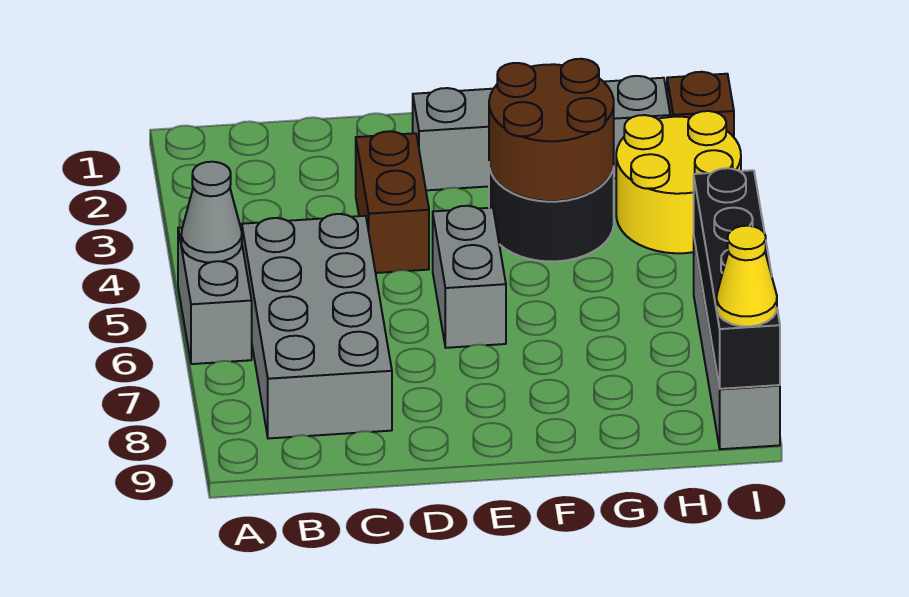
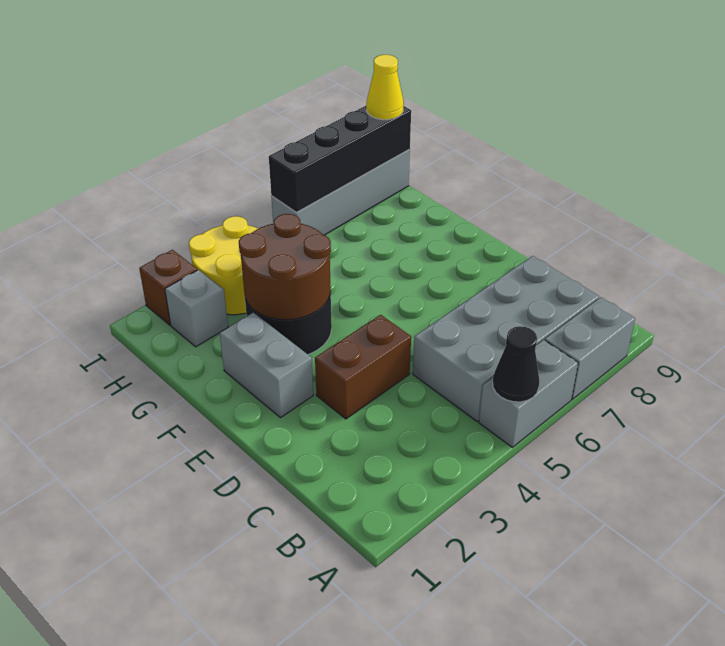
grey 1x1 cone [181,162,242,262] -> black 1x1 cone [493,326,540,402]
grey 1x2 brick [433,206,506,348] -> grey 1x2 brick moved to [545,297,635,399]

